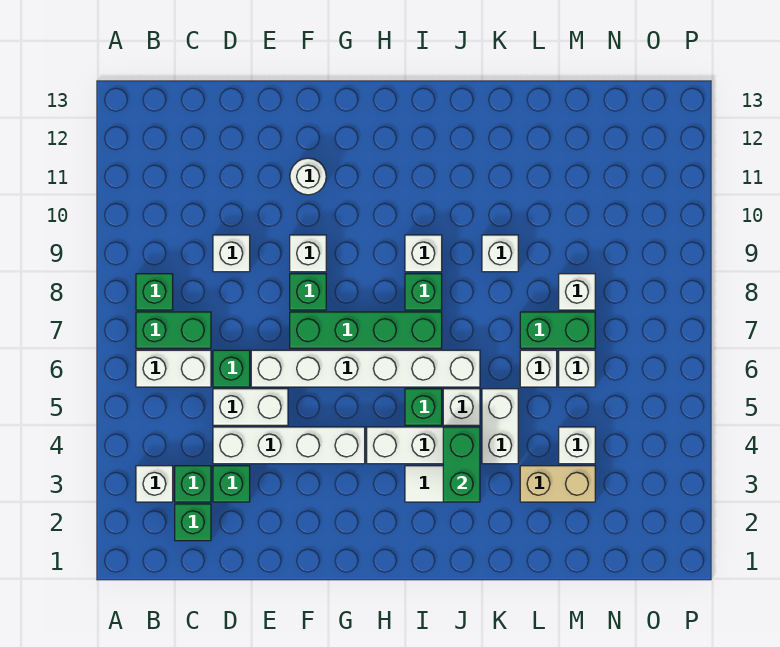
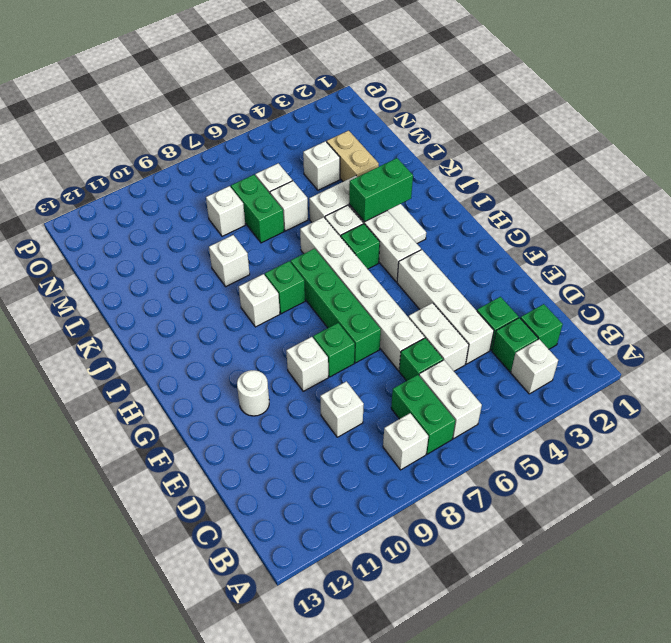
green 1x1 brick [136,274,173,310] -> white 1x1 brick [383,413,428,470]

